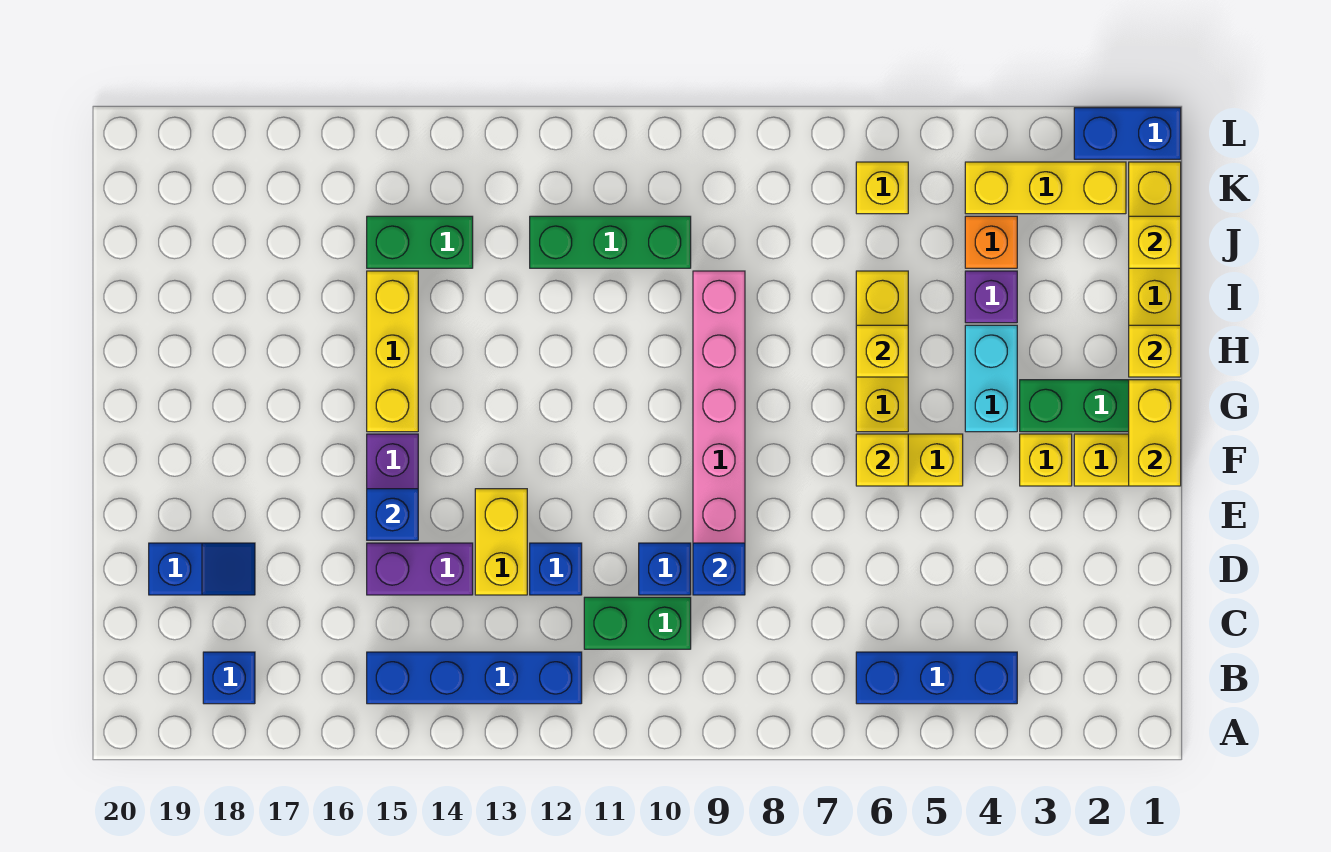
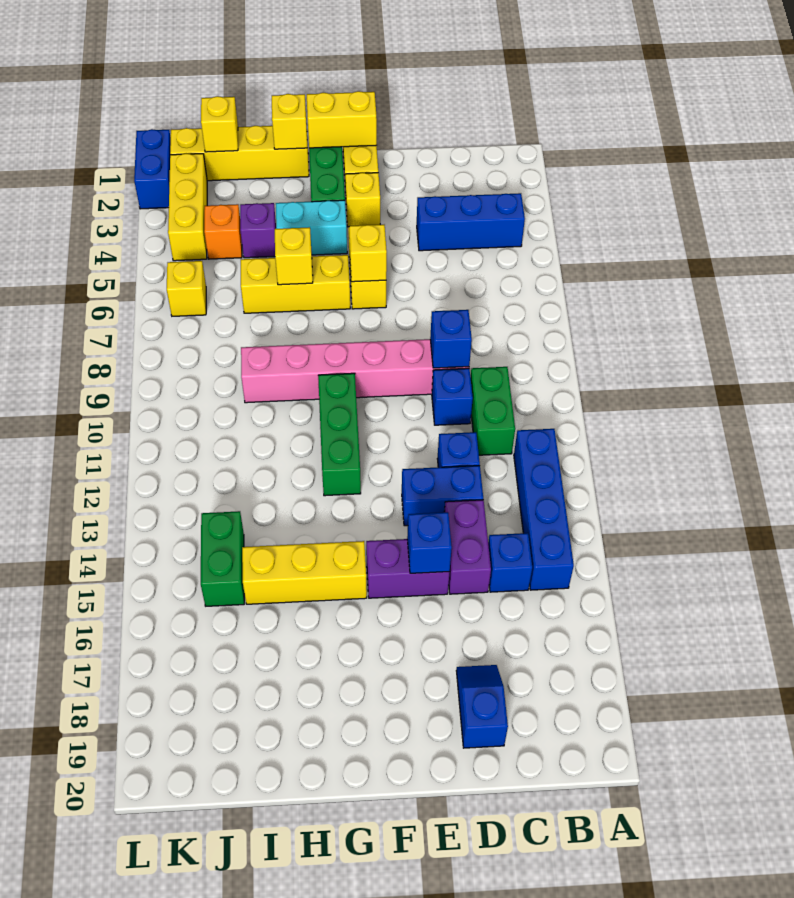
blue 1x3 brick [856,652,1017,704] -> blue 1x3 brick turned to [417,193,525,251]
blue 1x1 brick [203,652,255,704] -> blue 1x1 brick moved to [488,533,532,592]
yellow 1x2 brick [475,489,527,595] -> blue 1x2 brick [402,466,483,526]
green 1x3 brick [530,216,691,268] -> green 1x3 brick moved to [318,373,361,496]

